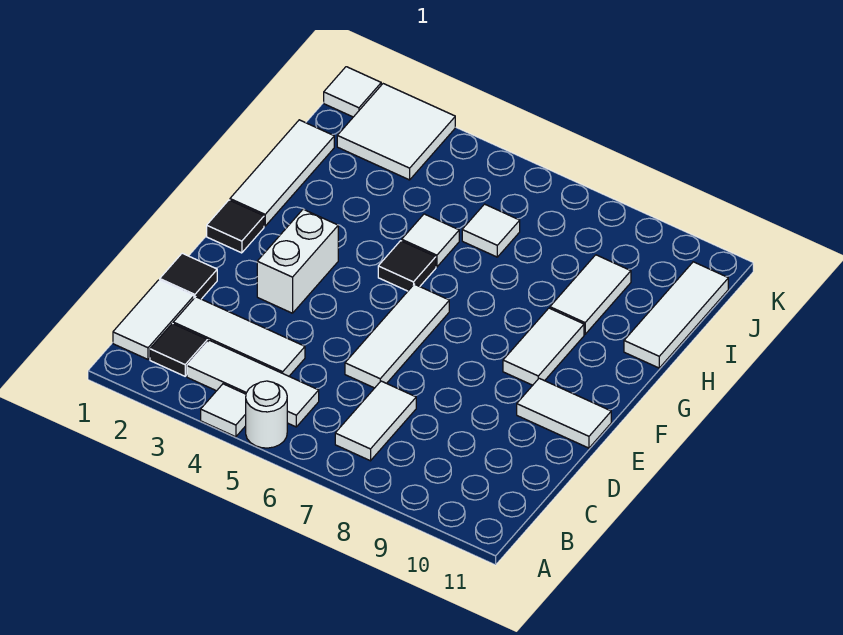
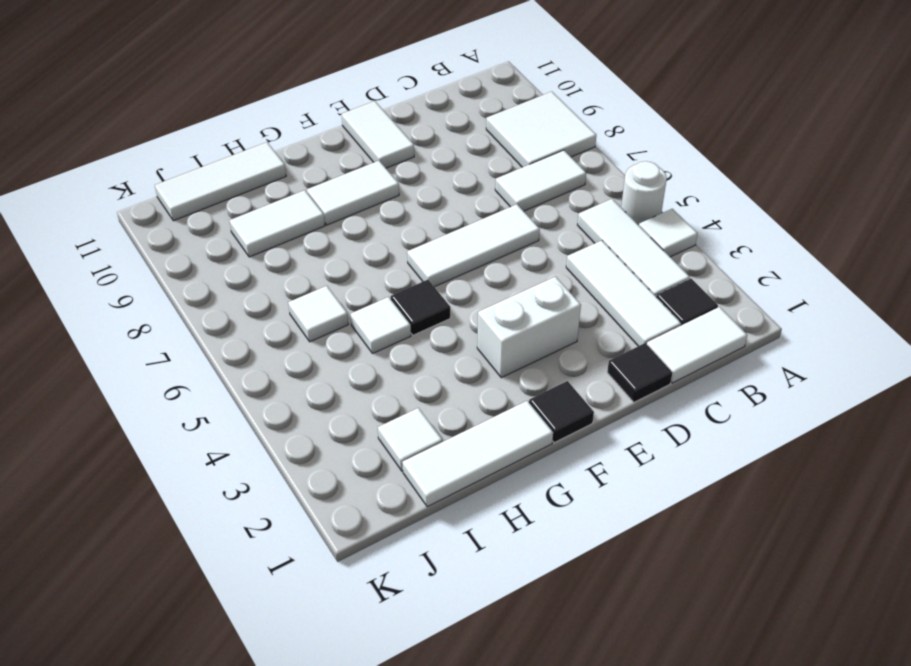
white 2x2 tile [337,84,455,180] -> white 2x2 tile moved to [486,92,596,167]
white 1x1 tile [324,67,381,117] -> white 1x1 tile moved to [378,408,442,471]

